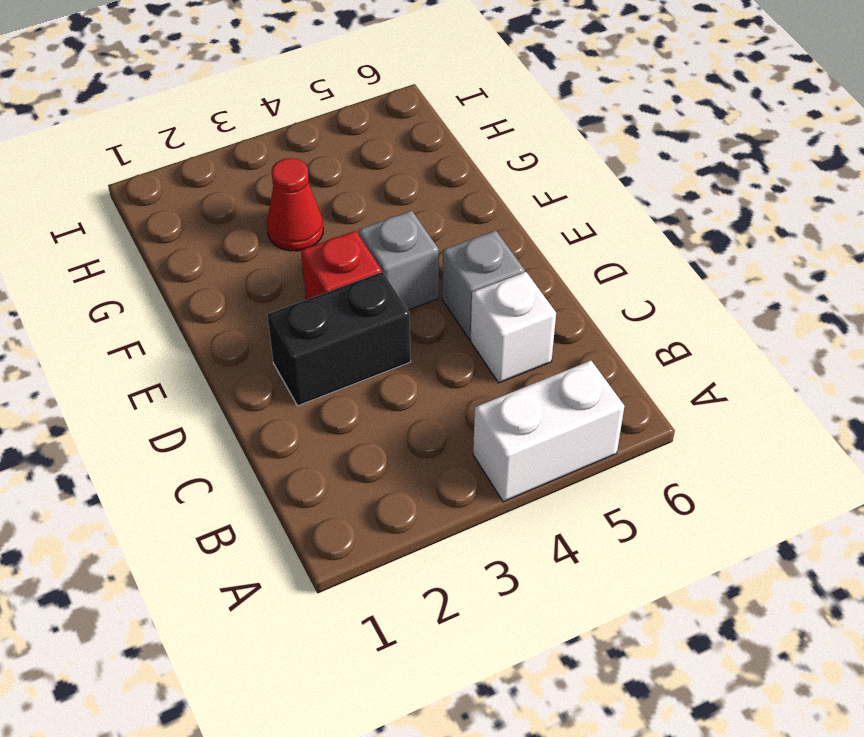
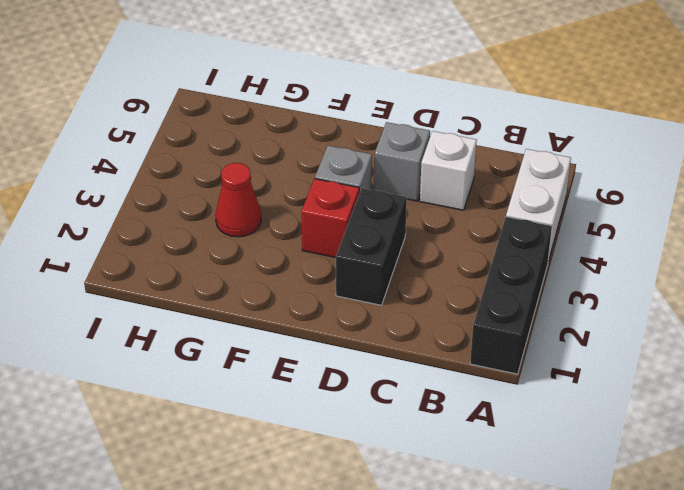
none -> black 1x3 brick [470,217,552,374]

